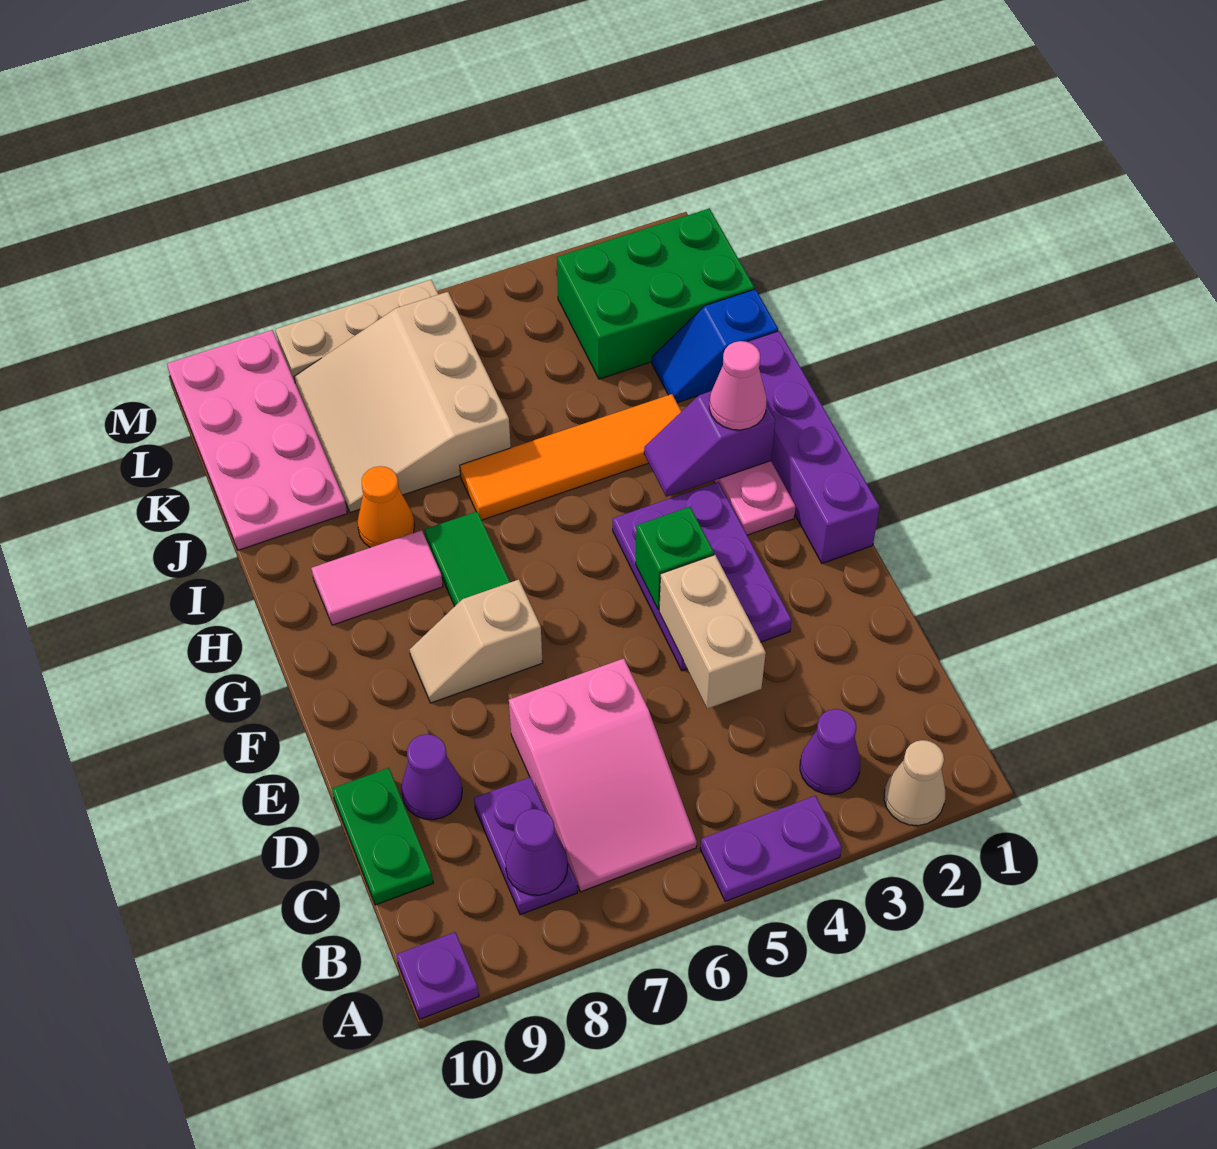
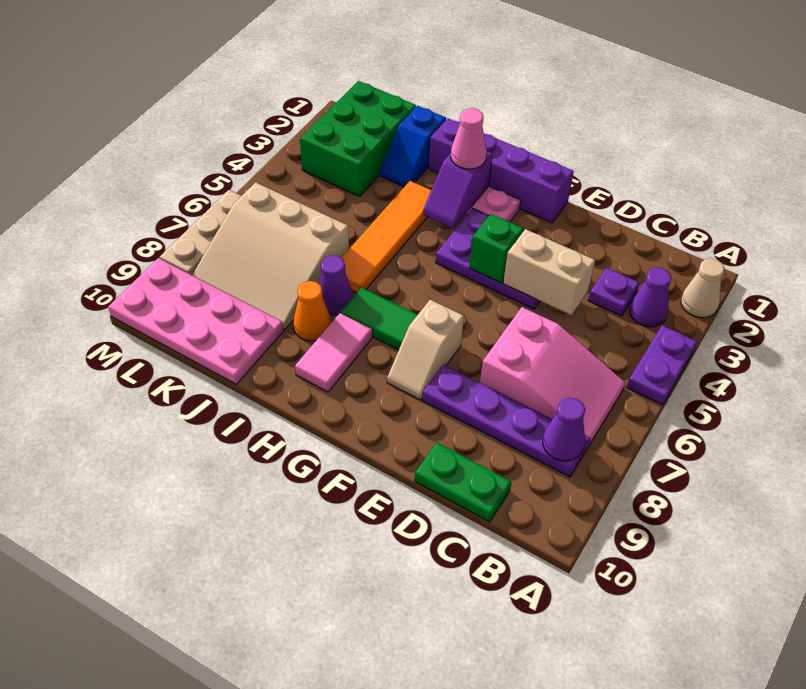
purple 1x1 plate [396,932,479,1019] -> purple 1x1 plate moved to [588,268,639,316]
purple 1x2 plate [474,777,578,915] -> purple 1x4 plate [422,365,591,477]
purple 1x1 cone [401,734,462,820] -> purple 1x1 cone moved to [319,255,353,315]

